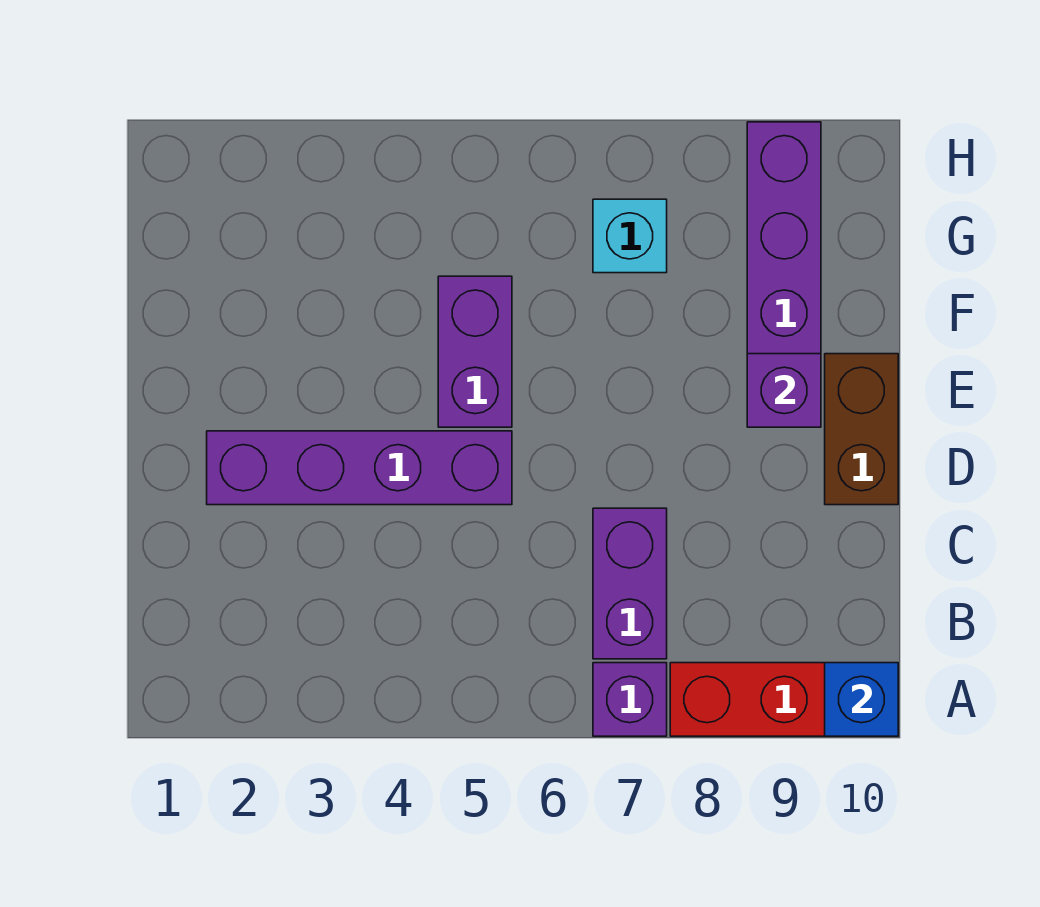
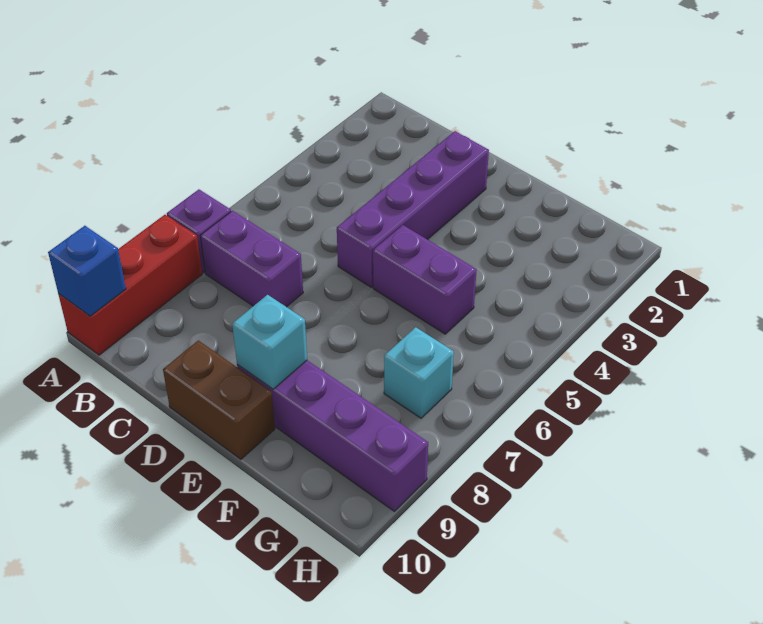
purple 1x1 brick [747,354,821,427] -> cyan 1x1 brick [232,295,307,389]

